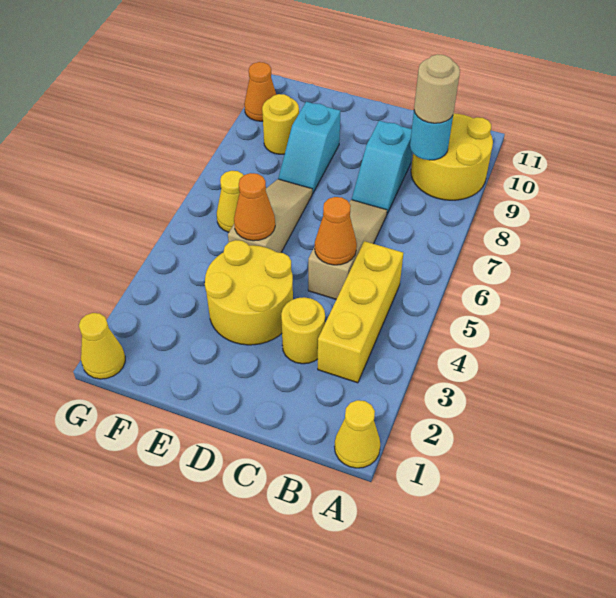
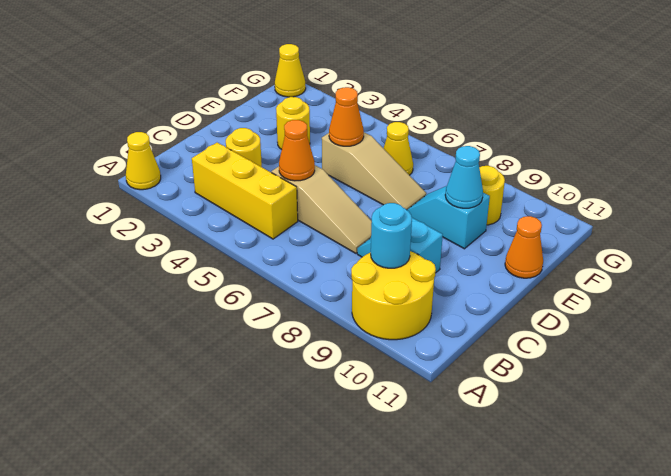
tan 1x1 round brick [414,54,460,123] -> none
yellow 2x2 round brick [205,240,293,345] -> yellow 1x1 round brick [276,97,310,150]
none -> cyan 1x1 cone [445,146,483,208]
orange 1x1 cone [244,62,276,121] -> orange 1x1 cone moved to [505,216,543,278]

